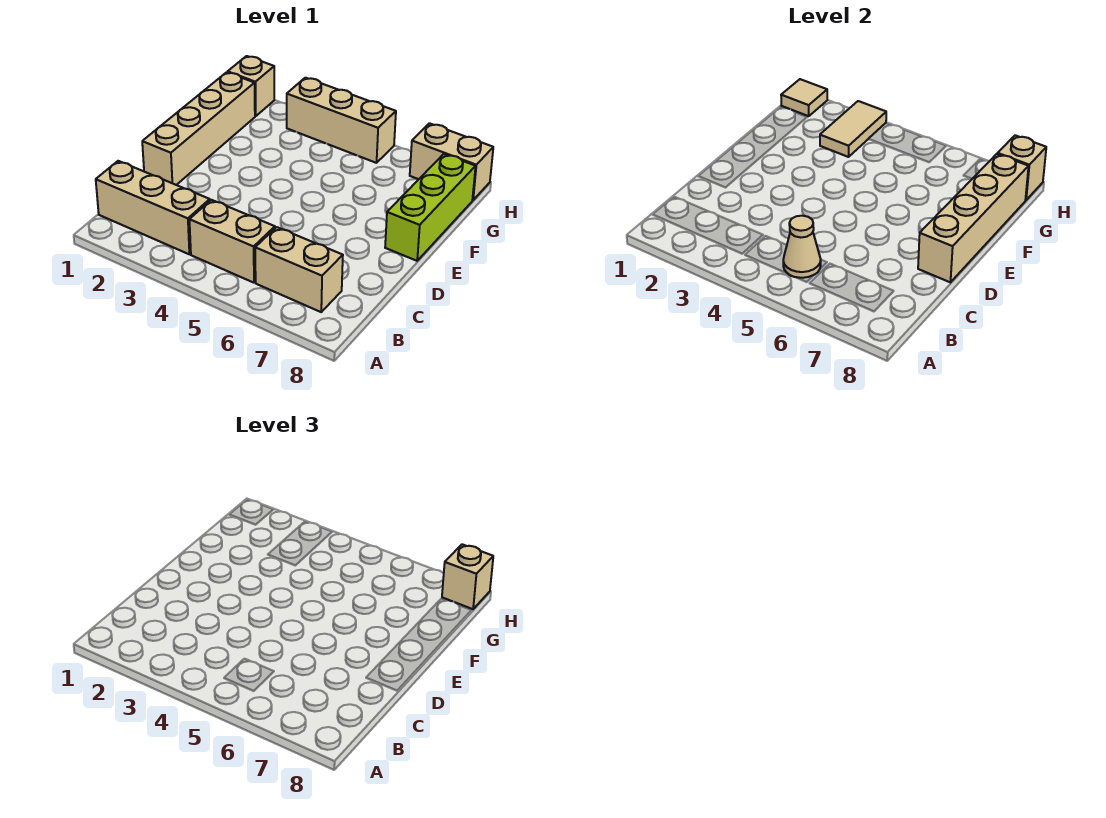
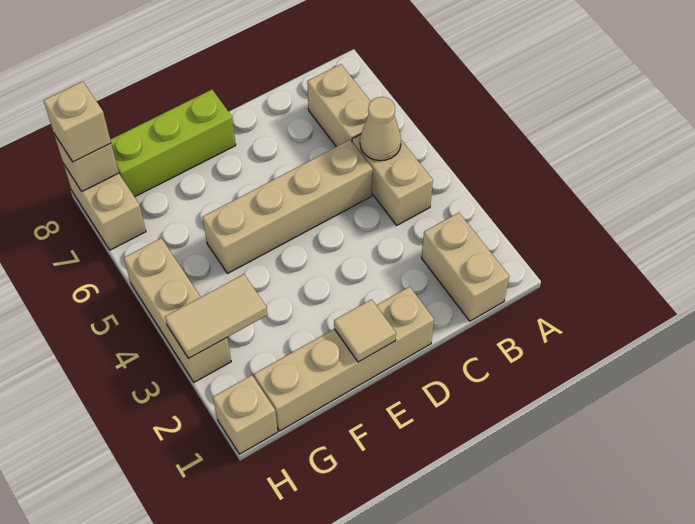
tan 1x3 brick [96,161,210,254] -> tan 1x2 brick [422,213,509,321]
tan 1x4 brick [918,154,1029,282] -> tan 1x4 brick moved to [203,140,373,273]
tan 1x1 tile [781,79,827,116] -> tan 1x1 tile moved to [334,299,396,362]

